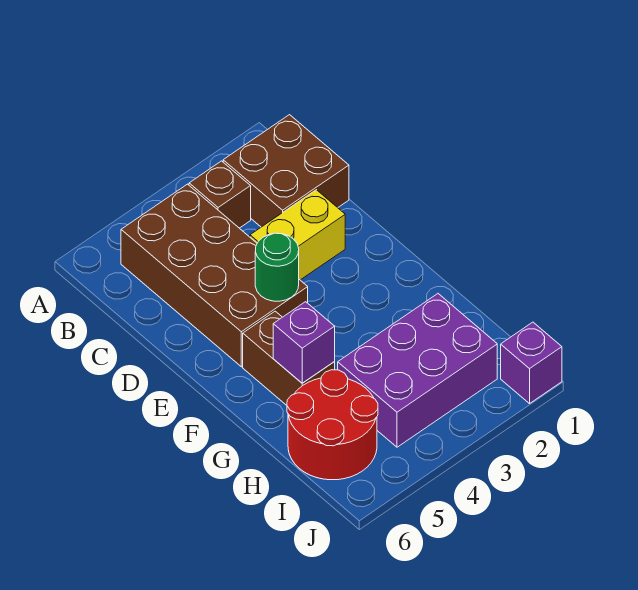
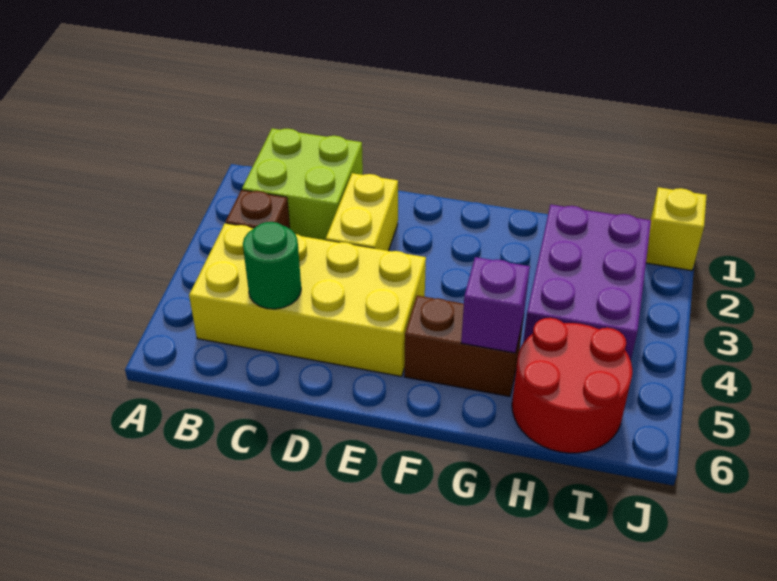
brown 2x2 brick [223,115,349,227] -> lime 2x2 brick [242,128,363,240]
brown 2x4 brick [121,184,308,367] -> yellow 2x4 brick [189,223,426,376]
green 1x1 round brick [255,233,299,301] -> green 1x1 round brick moved to [243,222,301,309]
purple 1x1 brick [501,322,562,404] -> yellow 1x1 brick [646,187,707,271]

